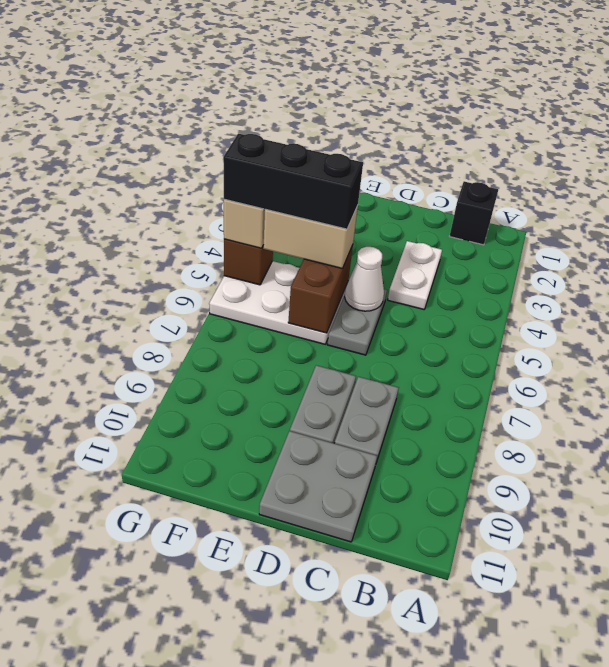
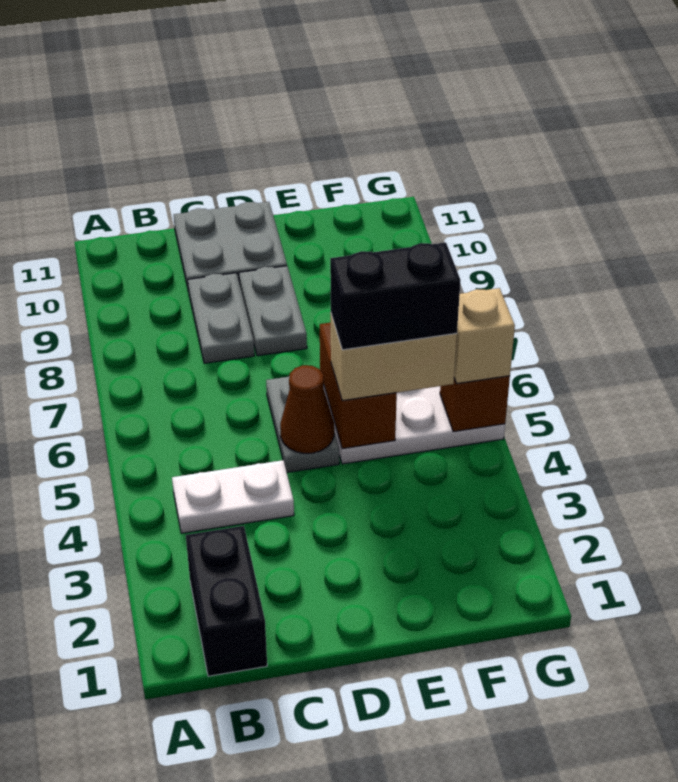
black 1x1 brick [450,181,498,245] -> black 1x2 brick [186,526,267,676]
white 1x2 plate [388,241,442,309] -> white 1x2 plate turned to [172,460,294,533]
white 1x1 cone [345,247,384,311] -> brown 1x1 cone [280,365,334,453]
black 1x3 brick [223,133,363,229] -> black 1x2 brick [330,242,461,350]

